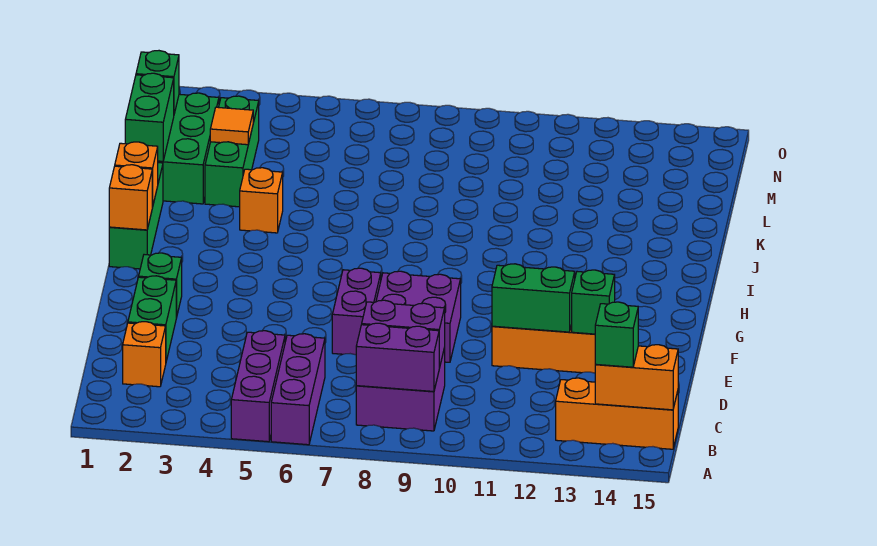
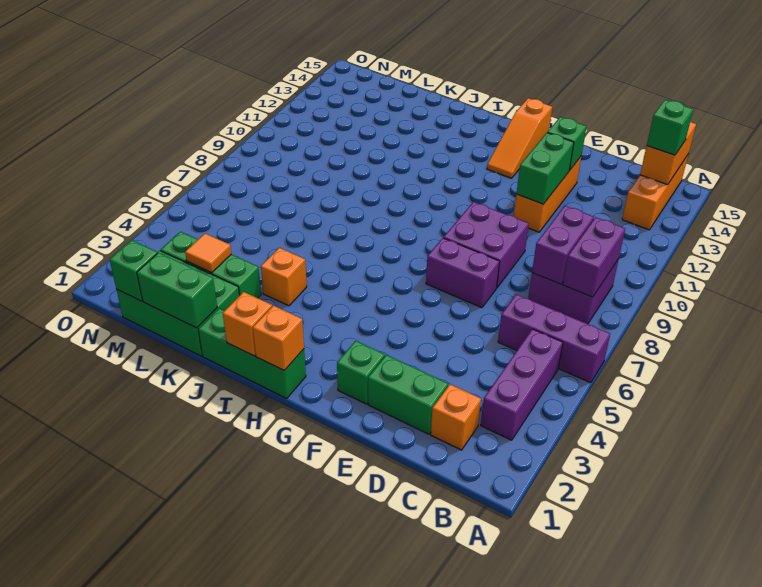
purple 1x3 brick [231,331,285,442] -> purple 1x3 brick turned to [481,329,563,440]
none -> orange 1x3 slope [487,98,552,178]

